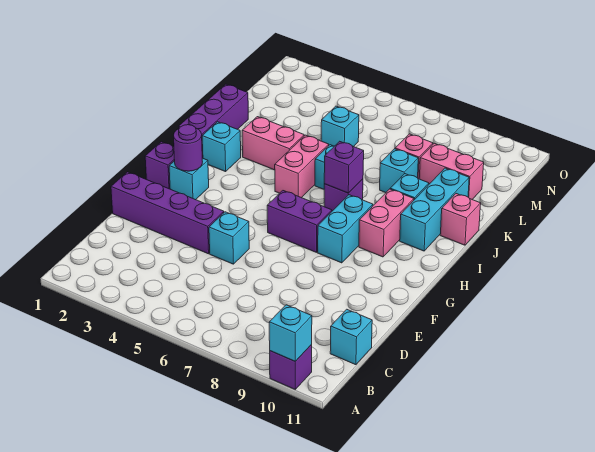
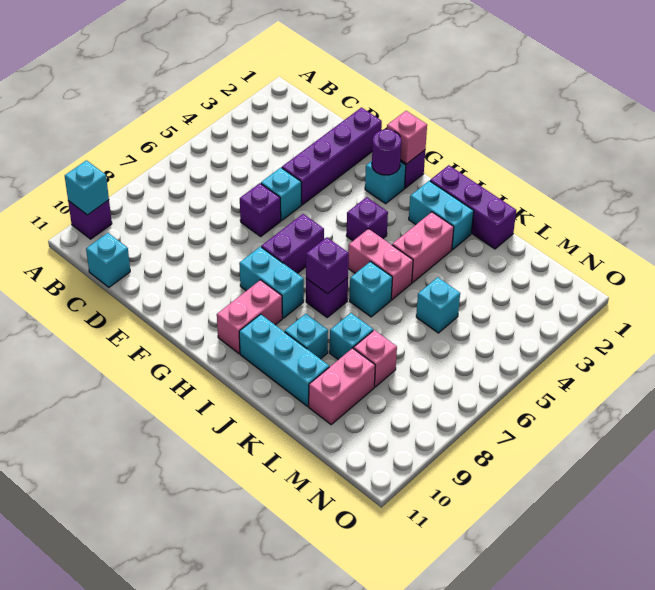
none -> purple 1x1 brick [240,183,281,236]
none -> purple 1x1 brick [346,197,388,241]
pink 1x2 brick [359,189,414,257] -> pink 1x2 brick turned to [217,280,282,354]
cyan 1x1 brick [202,122,241,172] -> cyan 1x2 brick [409,181,474,250]
pink 1x1 brick [440,194,481,245] -> pink 1x1 brick moved to [387,111,427,164]

